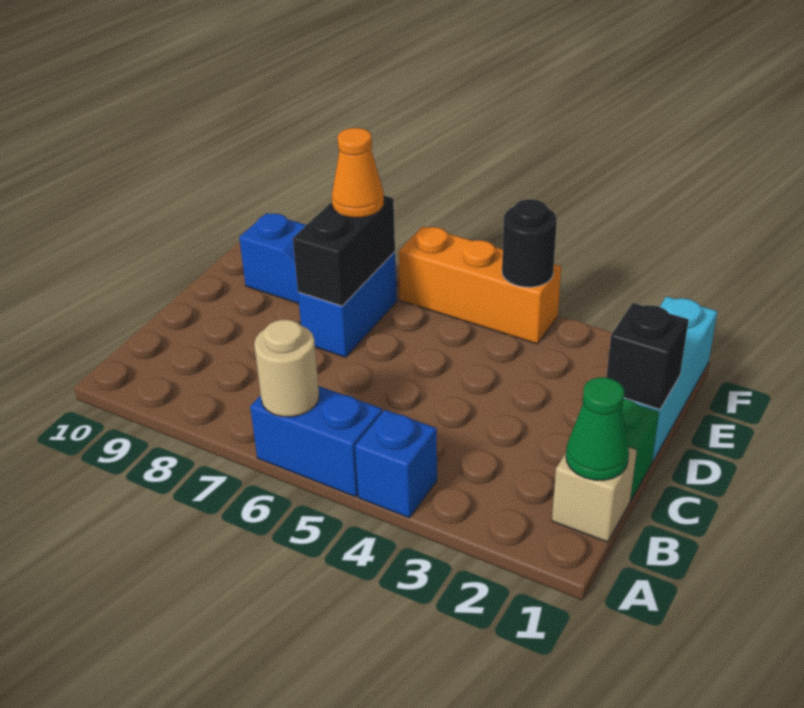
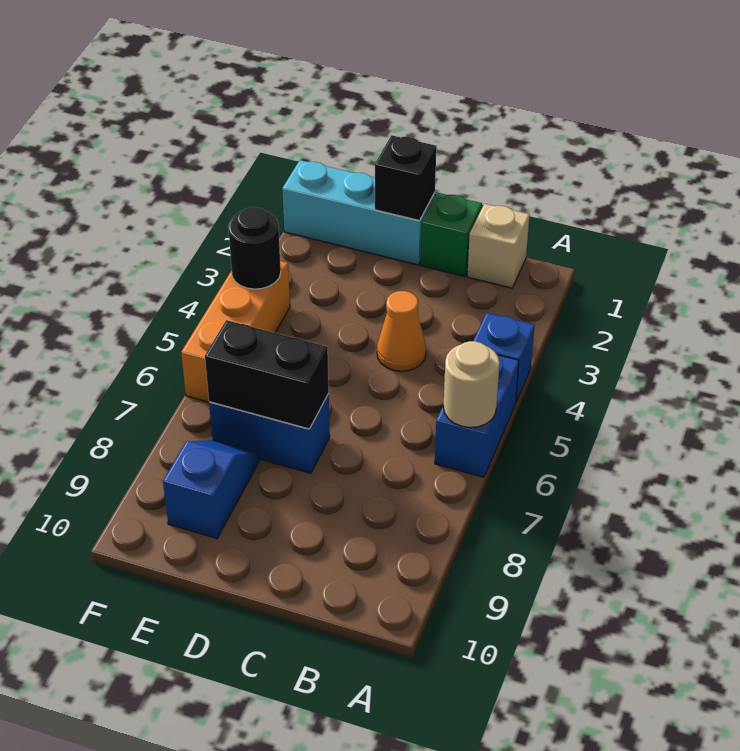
green 1x1 cone [566,377,629,480] -> none
orange 1x1 cone [332,128,384,218] -> orange 1x1 cone moved to [377,291,426,371]

